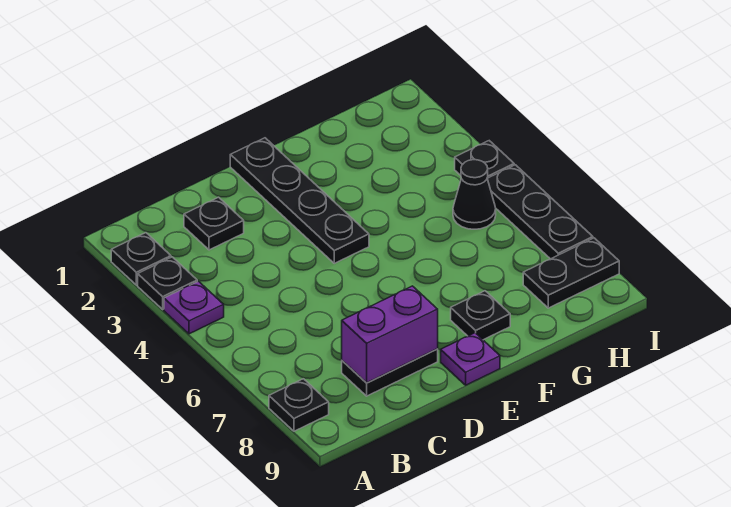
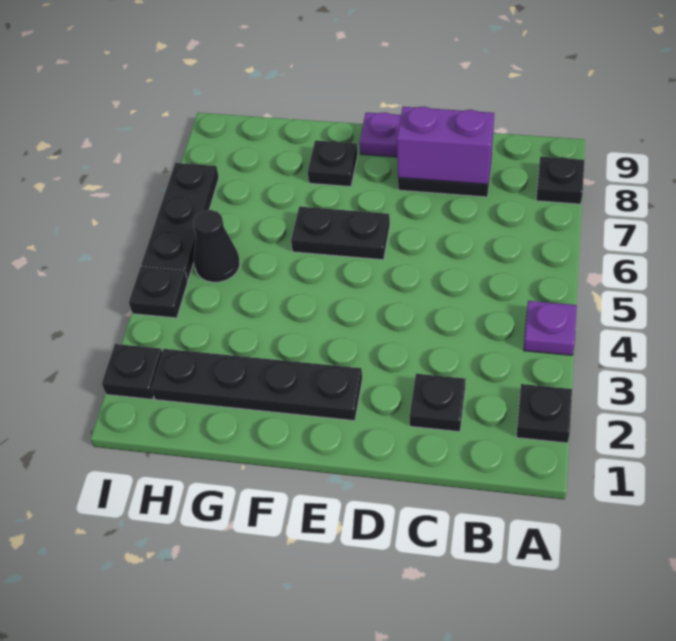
black 1x1 plate [138,257,197,309] -> black 1x1 plate moved to [102,344,162,399]
black 1x4 plate [230,138,369,263] -> black 1x4 plate turned to [152,349,362,421]
black 1x2 plate [523,238,619,308] -> black 1x2 plate moved to [291,207,390,260]

